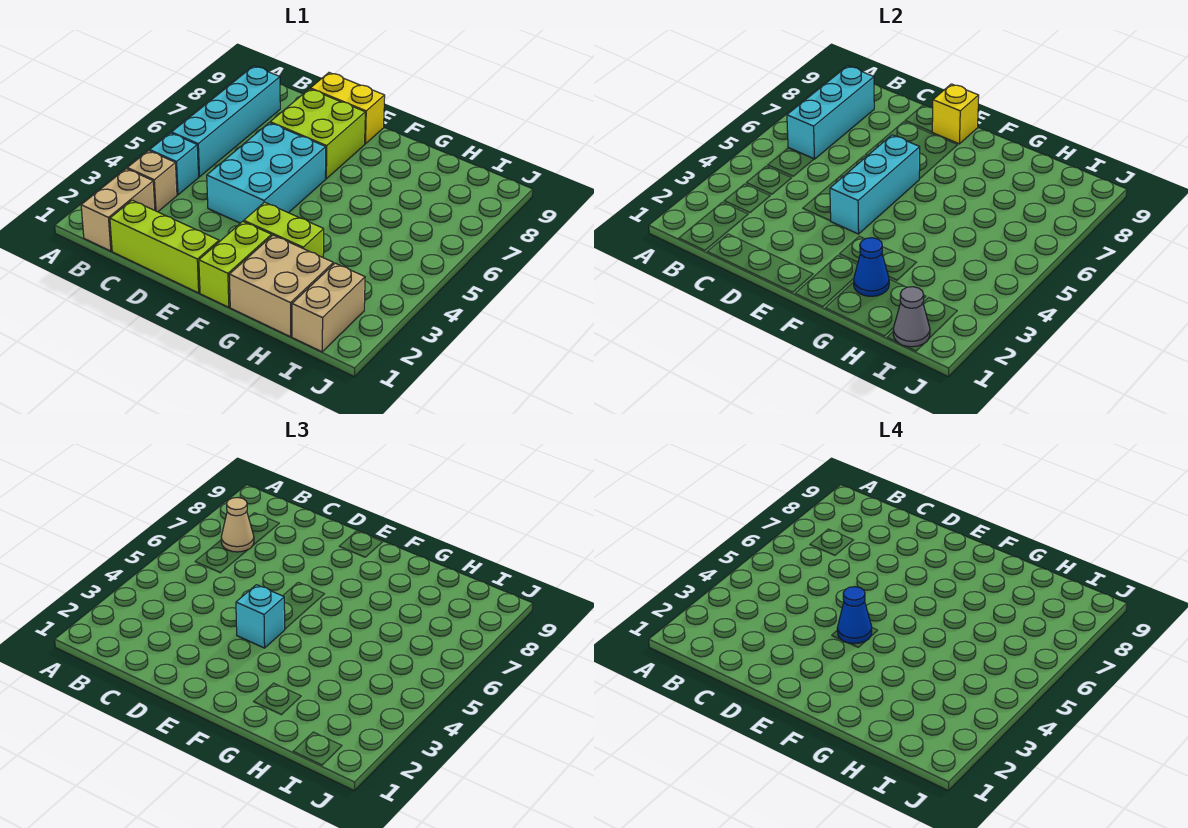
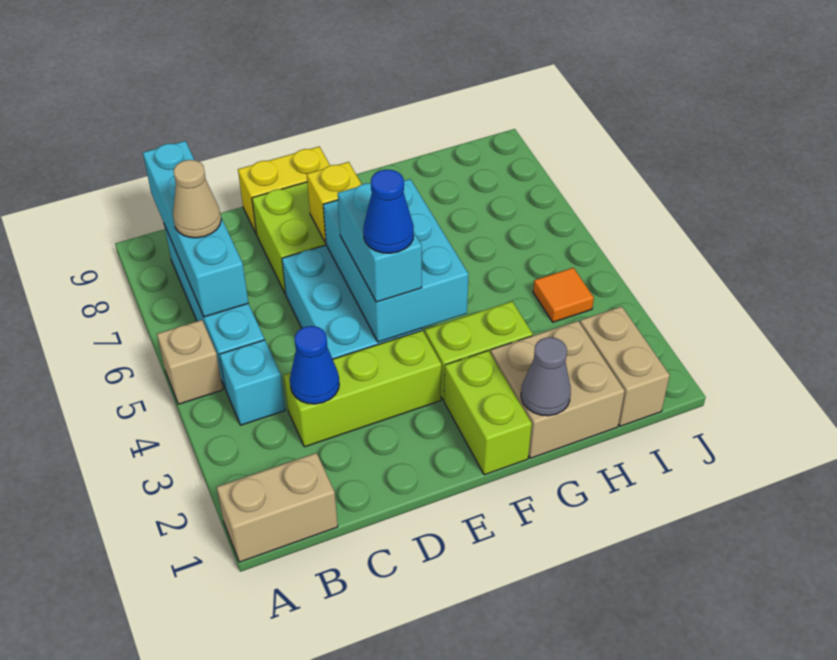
tan 1x2 brick [81,169,155,251] -> tan 1x2 brick turned to [217,453,338,562]
tan 1x1 brick [127,151,177,212] -> tan 1x1 brick moved to [157,320,223,404]
cyan 1x3 brick [787,66,874,159] -> cyan 1x4 brick [143,141,248,317]
lime 1x3 brick [110,200,219,293] -> lime 1x3 brick moved to [284,330,442,447]
cyan 1x3 brick [830,135,920,234] -> cyan 2x3 brick [323,179,468,342]
cyan 1x1 brick [236,585,285,648] -> cyan 1x2 brick [338,183,422,302]
yellow 1x1 brick [932,84,979,144] -> yellow 1x1 brick moved to [307,162,362,243]
blue 1x1 cone [854,238,889,296] -> blue 1x1 cone moved to [290,326,339,404]
grey 1x1 cone [893,287,930,347] -> grey 1x1 cone moved to [521,337,571,416]
none -> orange 1x1 tile [533,268,594,322]

